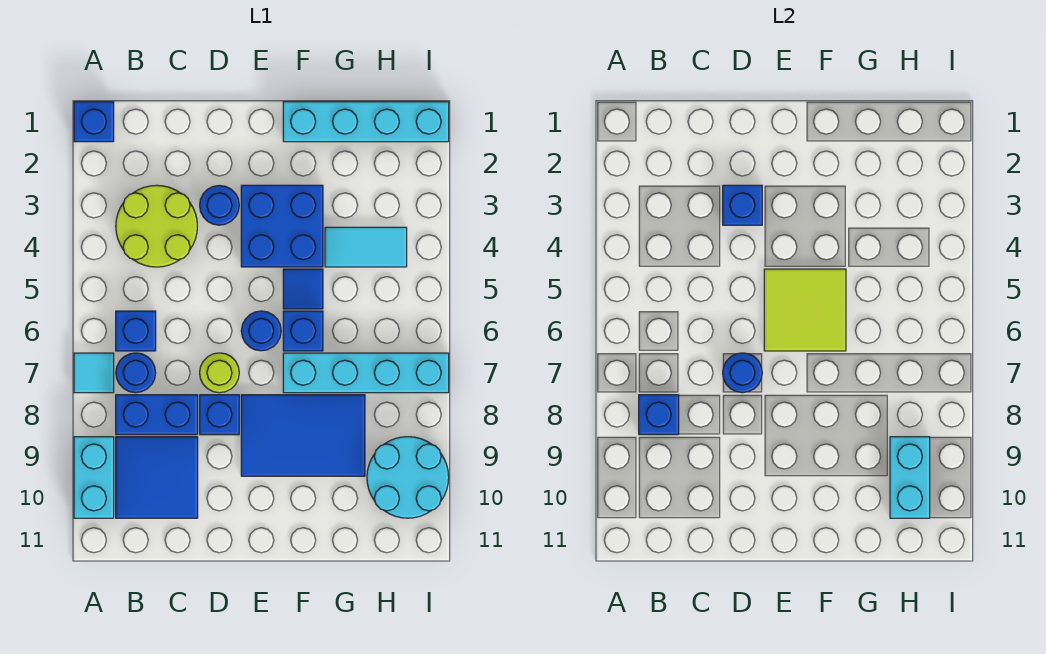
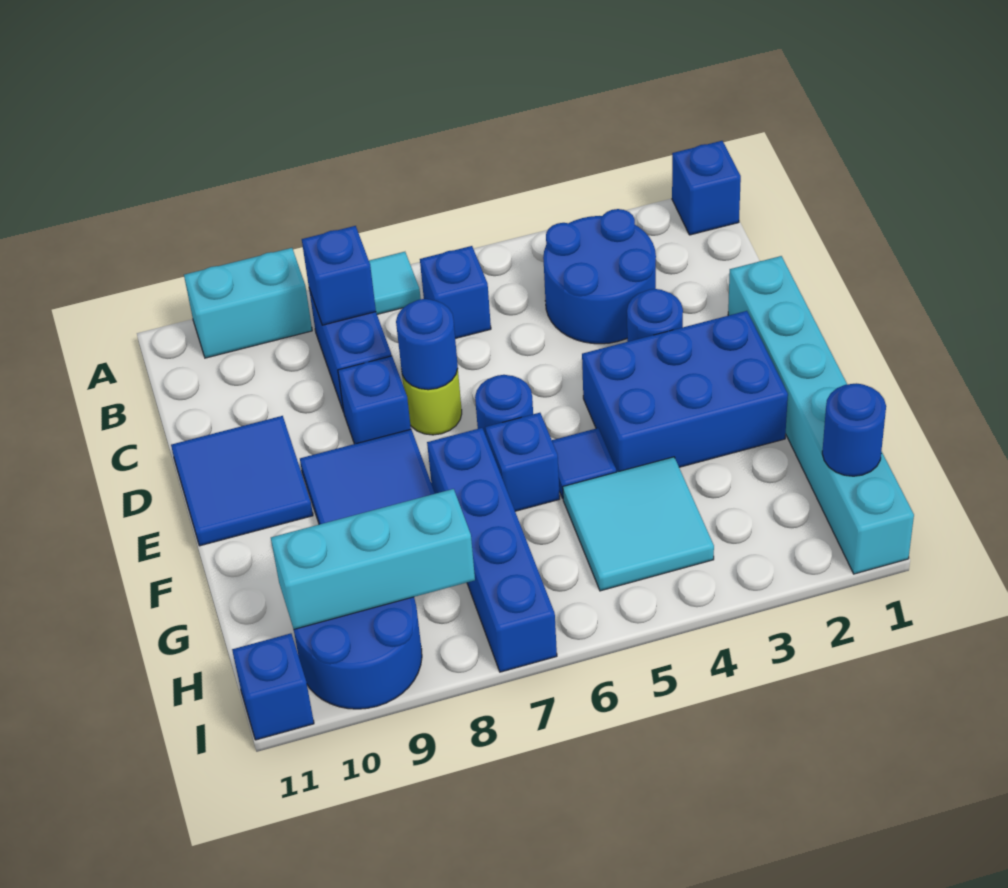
lime 2x2 round brick [116,185,197,267] -> blue 2x2 round brick [543,209,656,344]
blue 1x1 round brick [116,353,156,393] -> blue 1x1 round brick moved to [822,383,886,476]
blue 2x2 tile [116,437,198,518] -> blue 2x2 tile moved to [171,416,313,546]
blue 1x1 brick [723,185,762,225] -> blue 1x1 brick moved to [232,633,314,740]
blue 2x2 brick [241,185,323,267] -> blue 2x3 brick [582,311,788,472]
lime 2x2 tile [764,269,846,351] -> none
cyan 1x4 brick [283,102,449,142] -> cyan 1x6 brick [728,256,914,574]
cyan 1x4 brick [283,353,449,393] -> blue 1x4 brick [427,428,557,672]
cyan 1x2 tile [325,227,407,267] -> cyan 2x2 tile [563,457,714,591]
cyan 2x2 round brick [367,437,449,518] -> blue 2x2 round brick [294,597,422,709]
cyan 1x2 brick [890,437,930,518] -> cyan 1x3 brick [271,489,475,629]

